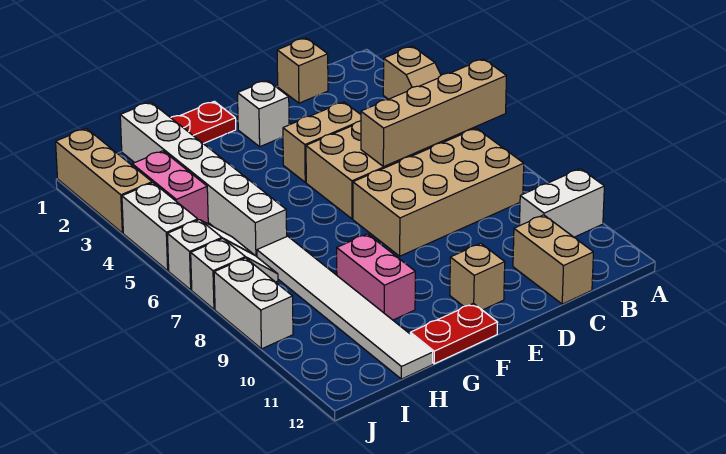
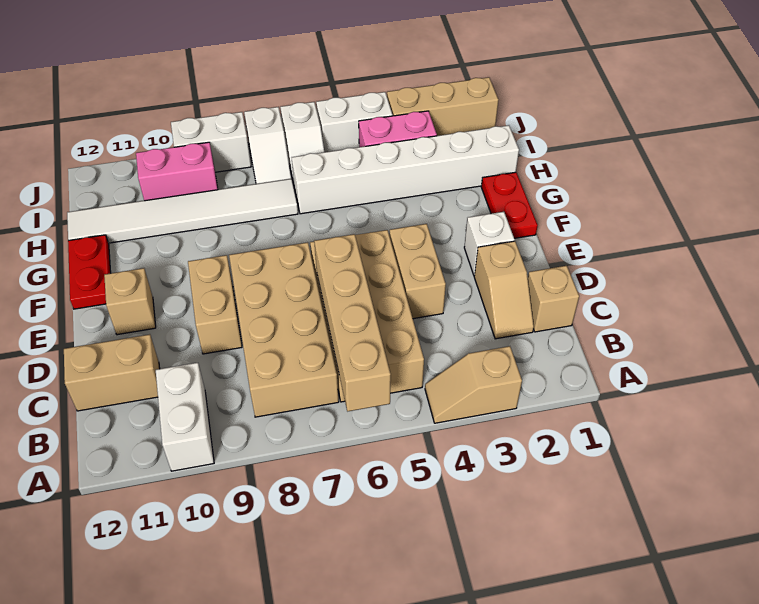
none -> tan 1x2 slope [474,241,534,339]
none -> tan 1x2 brick [188,255,242,354]
pink 1x2 brick [337,234,415,320] -> pink 1x2 brick moved to [136,142,218,201]

